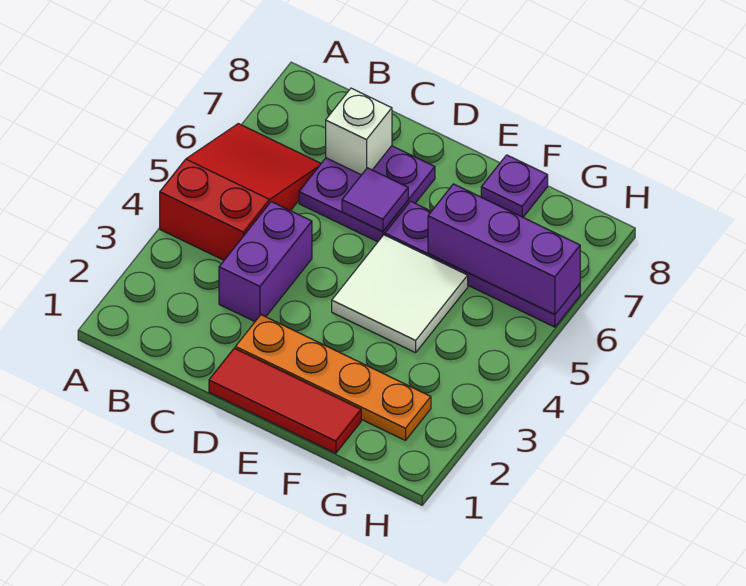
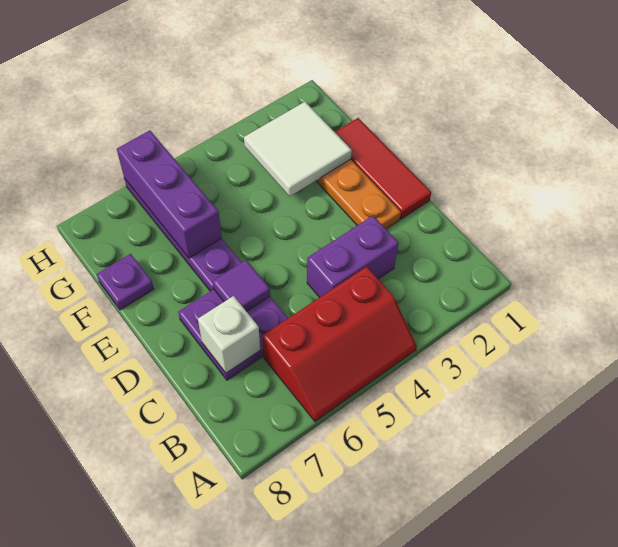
red 2x3 slope [160,124,321,260] -> red 2x3 slope turned to [262,266,417,422]
white 2x2 tile [332,235,468,353] -> white 2x2 tile moved to [244,102,352,196]

